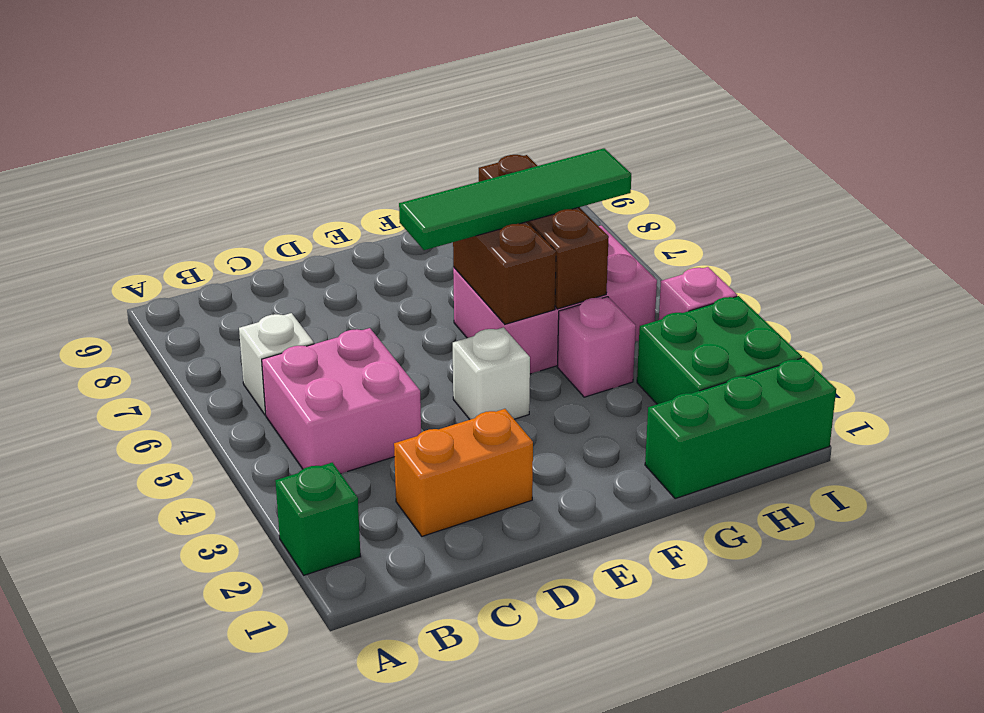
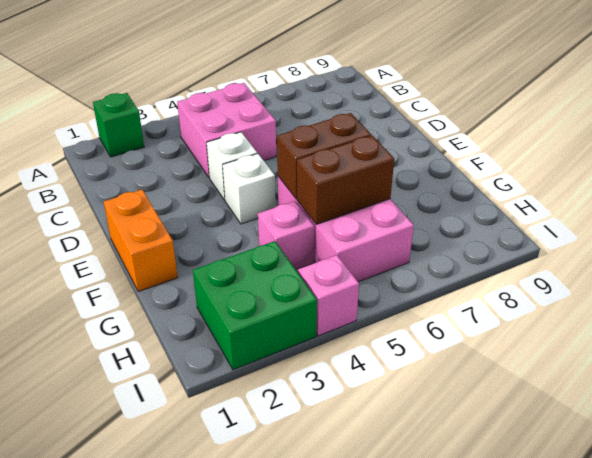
white 1x1 brick [239,313,314,415] -> white 1x1 brick moved to [207,132,257,200]
orange 1x2 brick [394,409,533,536] -> orange 1x2 brick moved to [104,190,178,292]
green 1x4 tile [399,148,631,250] -> none
green 1x3 brick [645,358,836,499] -> none
brown 1x3 brick [479,155,609,309] -> brown 1x2 brick [297,135,394,225]

